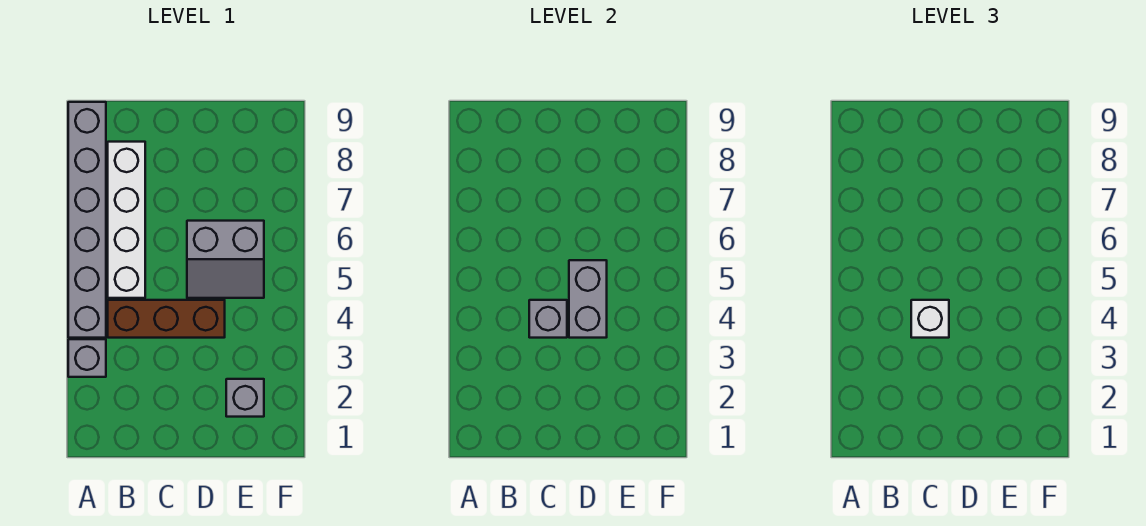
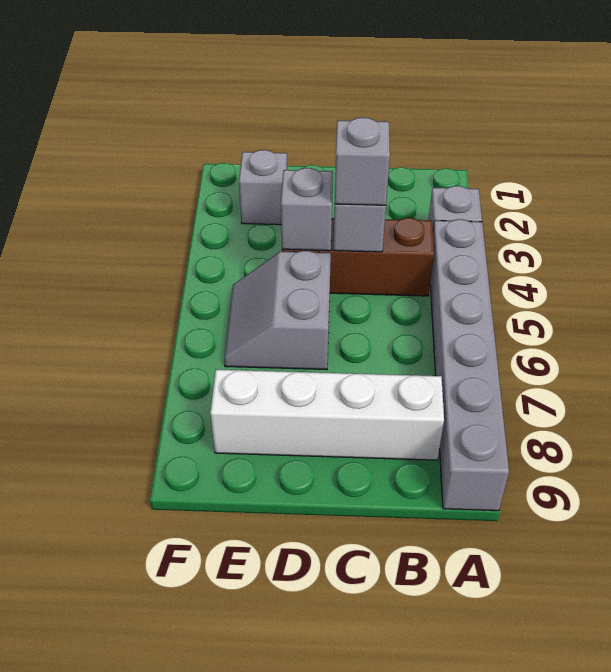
white 1x4 brick [108,142,145,298] -> white 1x4 brick turned to [210,369,444,460]
white 1x1 brick [911,300,949,338] -> grey 1x1 brick [335,117,390,205]
grey 1x2 brick [569,260,607,338] -> grey 1x1 brick [281,168,333,251]
grey 2x2 slope [187,221,264,298] -> grey 2x2 slope turned to [224,251,331,370]

